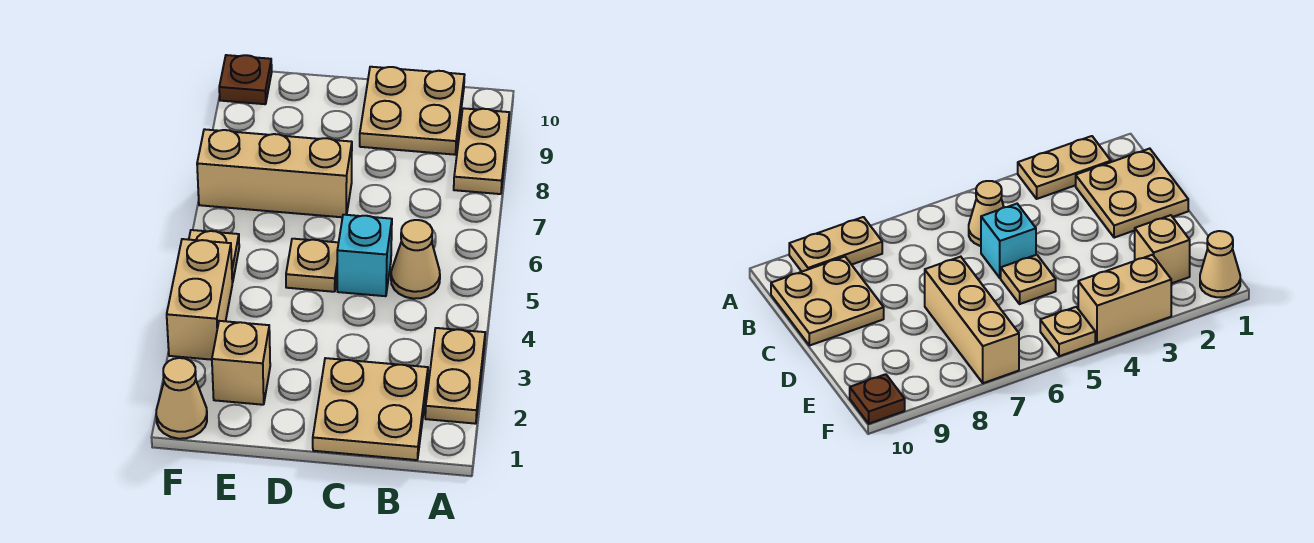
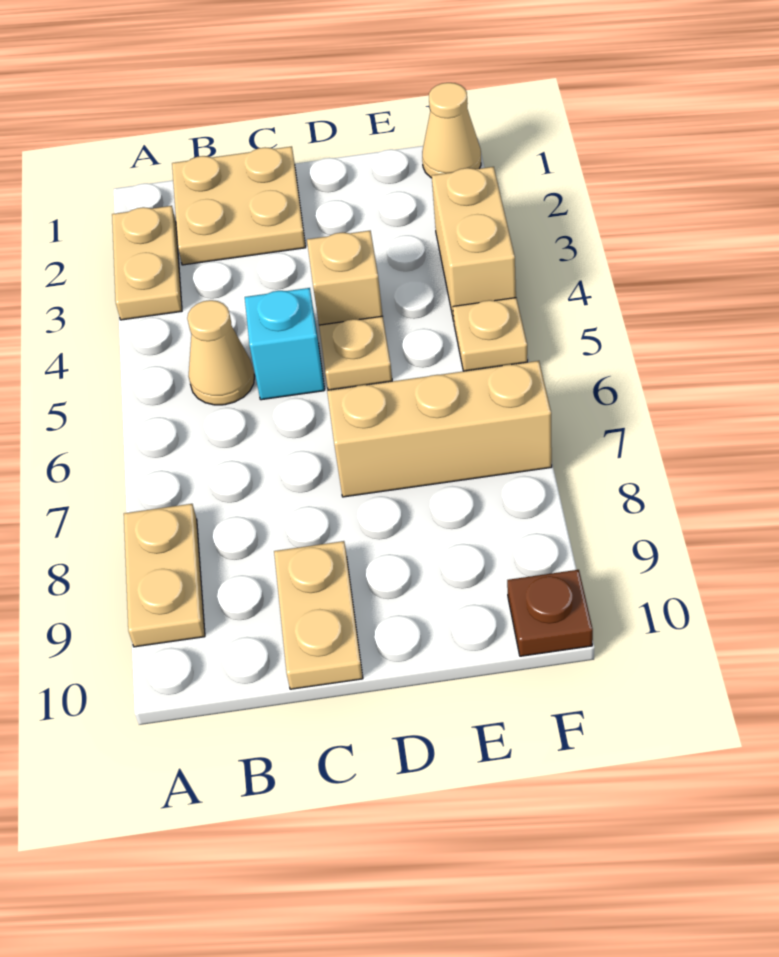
tan 2x2 plate [360,67,464,155] -> tan 1x2 plate [274,541,363,689]
tan 1x1 brick [212,321,270,405] -> tan 1x1 brick moved to [307,231,383,325]

